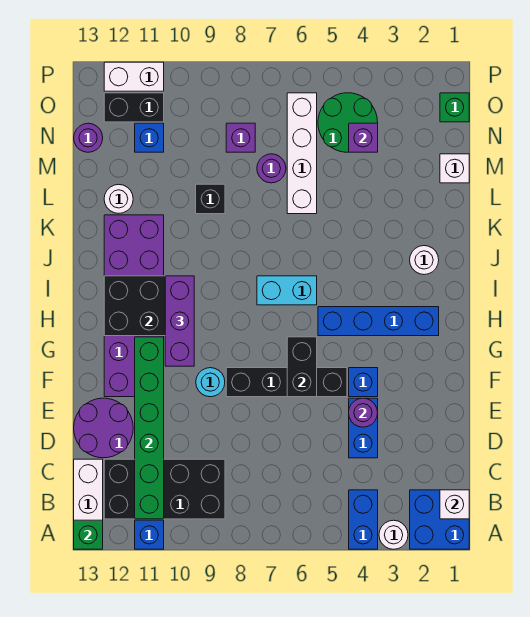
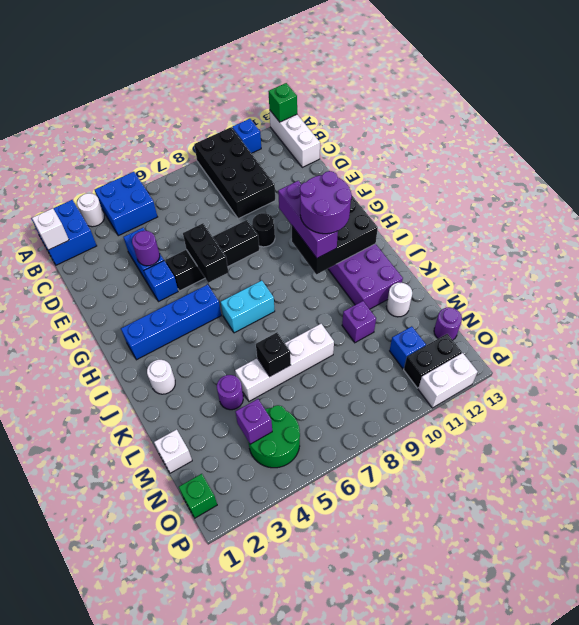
blue 1x2 brick [349,490,378,549] -> blue 2x2 brick [95,172,157,236]
black 2x4 brick [104,459,225,519] -> black 2x4 brick turned to [194,127,275,219]
green 1x6 brick [135,337,164,519] -> none
purple 2x2 round brick [74,398,133,458] -> purple 2x2 round brick moved to [300,171,352,234]
cyan 1x1 round brick [196,368,225,397] -> black 1x1 round brick [252,213,275,247]
white 1x4 brick [287,93,317,214] -> white 1x4 brick turned to [235,324,334,401]
black 1x1 brick [196,184,225,214] -> black 1x1 brick moved to [256,332,291,376]
purple 1x1 round brick [257,154,286,183] -> purple 1x1 round brick moved to [217,375,243,410]
purple 1x1 brick [226,123,255,152] -> purple 1x1 brick moved to [342,301,376,343]

